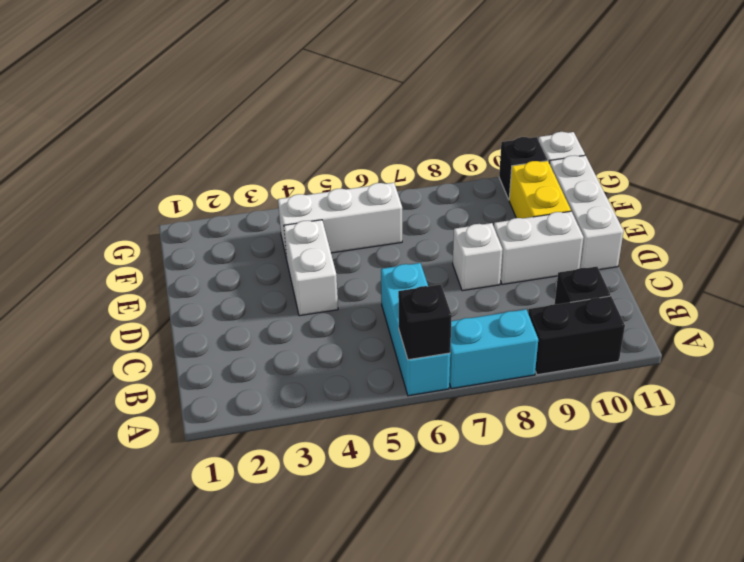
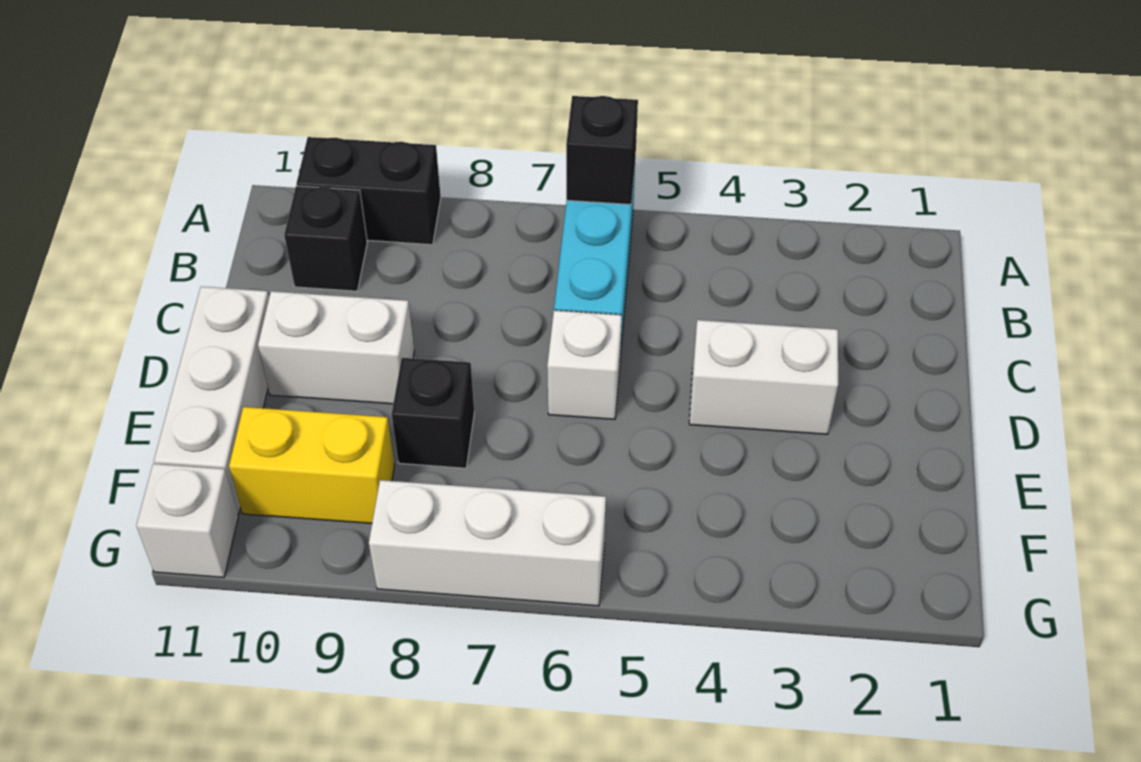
cyan 1x2 brick [449,309,538,389] -> none
white 1x2 brick [284,220,338,316] -> white 1x2 brick turned to [689,320,838,434]
white 1x1 brick [453,223,503,291] -> white 1x1 brick moved to [547,310,622,419]
yellow 1x2 brick [509,161,571,218] -> yellow 1x2 brick turned to [229,407,394,524]
white 1x3 brick [278,183,402,259] -> white 1x3 brick moved to [369,480,606,606]
black 1x1 brick [499,137,547,199] -> black 1x1 brick moved to [392,358,474,468]

